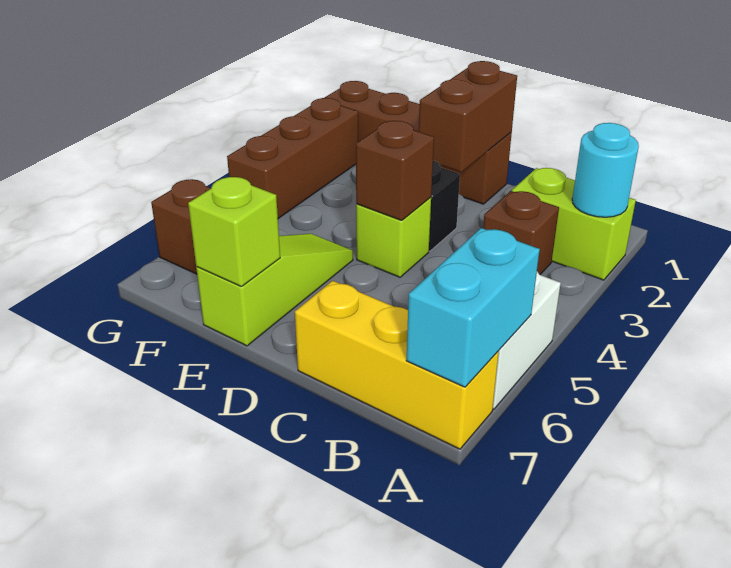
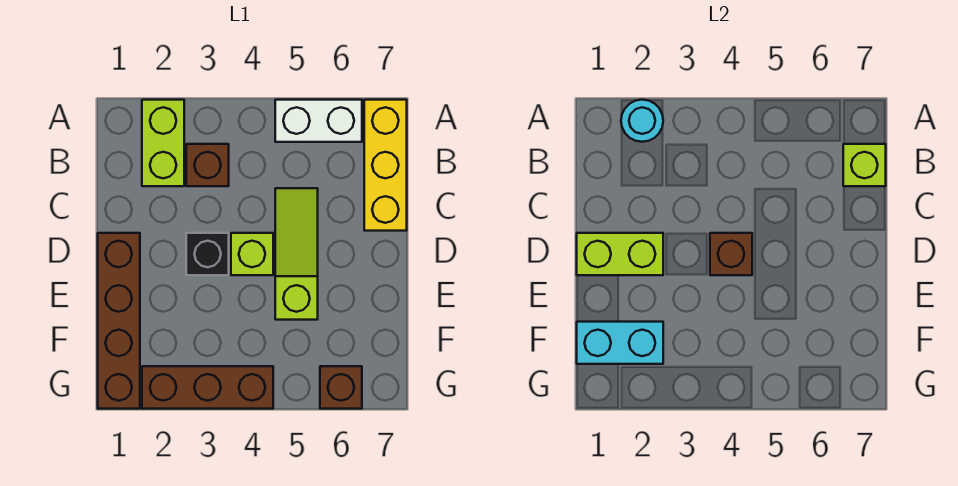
cyan 1x2 brick [406,228,540,387] -> cyan 1x2 brick moved to [577,322,663,364]
brown 1x2 brick [419,61,517,172] -> lime 1x2 brick [577,233,663,275]
lime 1x3 slope [196,234,353,346] -> lime 1x3 slope turned to [275,188,318,320]
lime 1x1 brick [188,177,280,287] -> lime 1x1 brick moved to [843,144,886,186]

